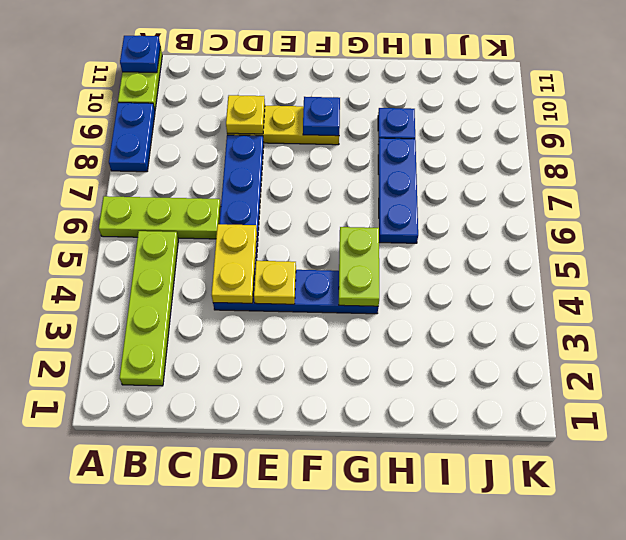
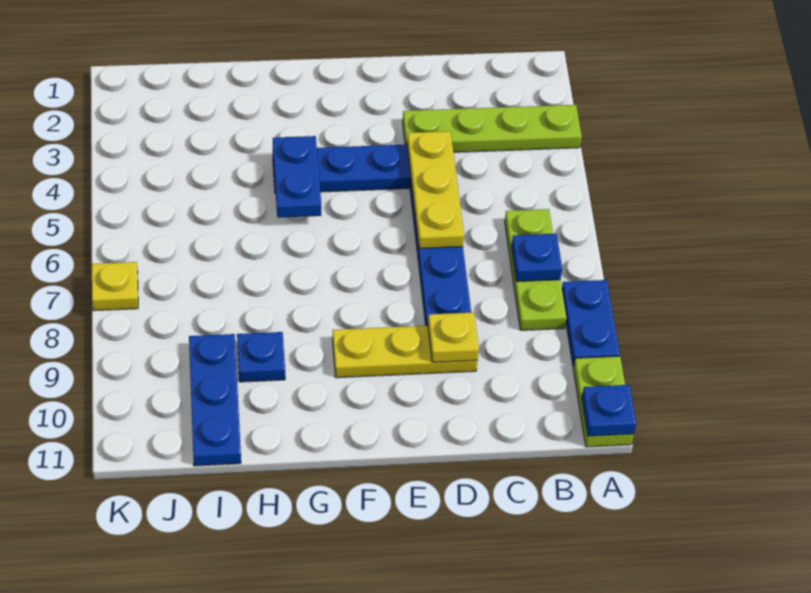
lime 1x3 plate [99,196,221,239] -> lime 1x3 plate turned to [505,209,566,330]
lime 1x4 plate [120,231,178,386] -> lime 1x4 plate turned to [403,105,582,152]
yellow 1x2 plate [211,224,257,303] -> yellow 1x3 plate [407,131,464,248]
yellow 1x1 plate [254,261,296,304] -> yellow 1x1 plate moved to [92,262,138,311]
blue 1x1 plate [303,97,340,136] -> blue 1x1 plate moved to [511,234,562,282]
lime 1x2 plate [339,227,379,306] -> blue 1x2 plate [273,136,321,218]
blue 1x3 plate [378,138,418,243] -> blue 1x3 plate moved to [189,334,241,466]

